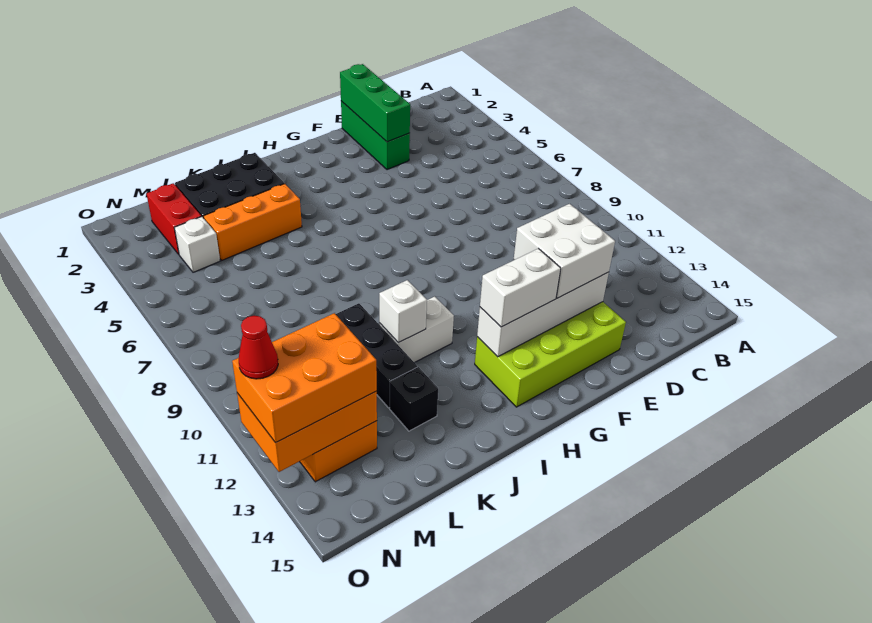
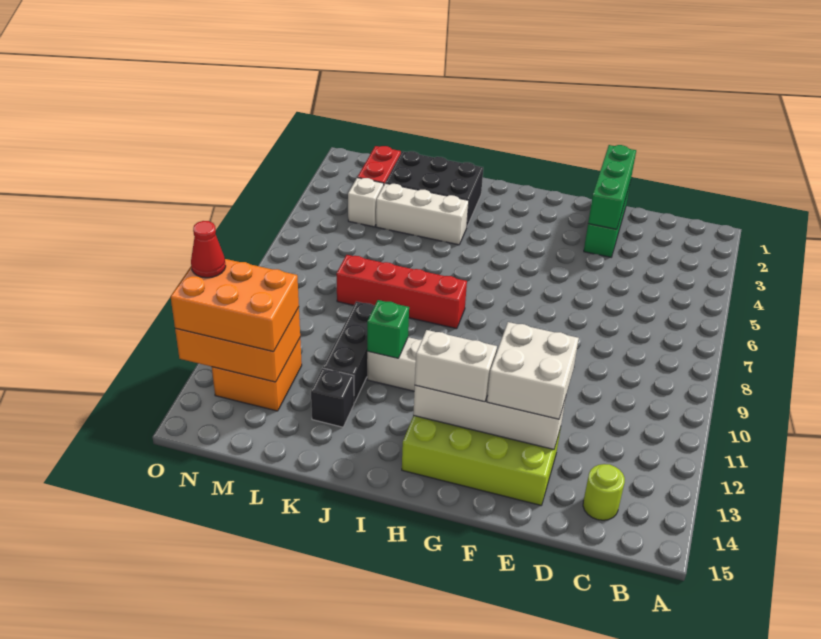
none -> lime 1x1 round brick [583,464,625,520]
none -> red 1x4 brick [336,255,467,329]
orange 1x3 brick [203,184,302,260] -> white 1x3 brick [376,183,469,245]
white 1x1 brick [379,280,427,343] -> green 1x1 brick [367,300,409,358]

